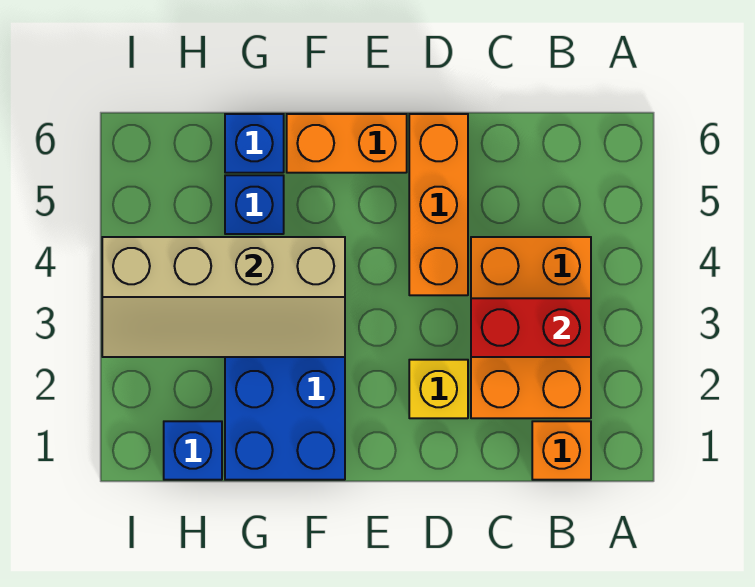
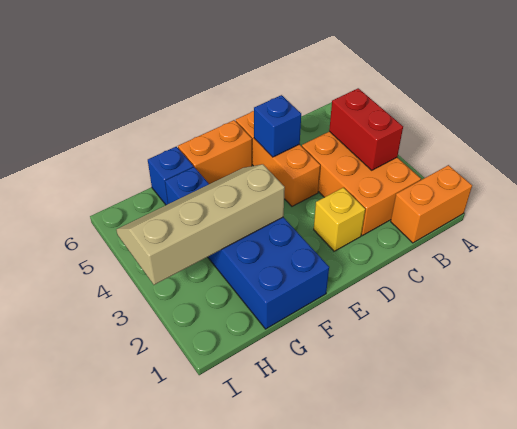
orange 1x1 brick [532,421,591,480] -> orange 1x2 brick [391,165,472,243]
red 1x2 brick [471,298,591,357] -> red 1x2 brick turned to [329,88,403,170]
tan 2x4 slope [102,237,345,357] -> tan 2x4 slope turned to [116,164,285,285]
blue 1x1 brick [164,421,222,480] -> blue 1x1 brick moved to [254,95,301,157]

